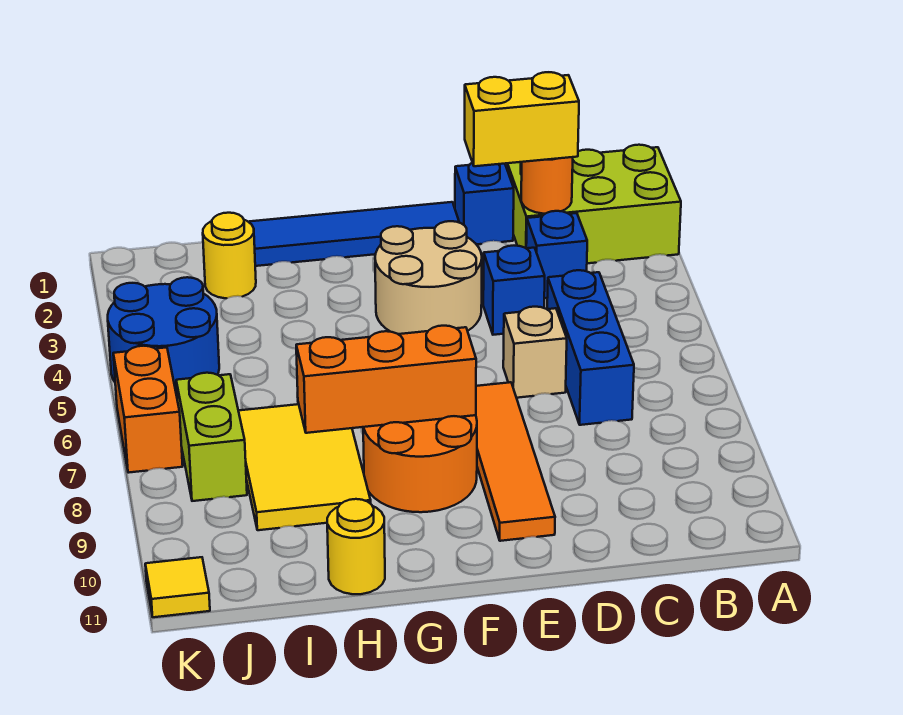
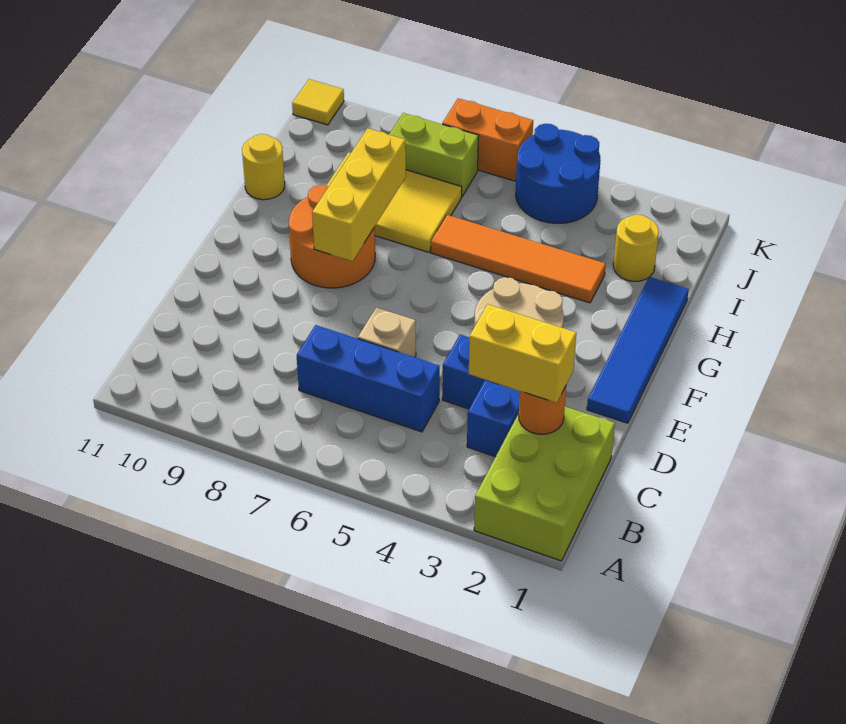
yellow 1x2 brick [465,72,579,166] -> yellow 1x2 brick turned to [469,304,576,403]
blue 1x1 brick [455,163,514,244] -> none
orange 1x4 tile [476,382,555,541] -> orange 1x4 tile moved to [431,215,606,303]
orange 1x3 brick [296,326,476,433] -> yellow 1x3 brick [312,128,406,261]

